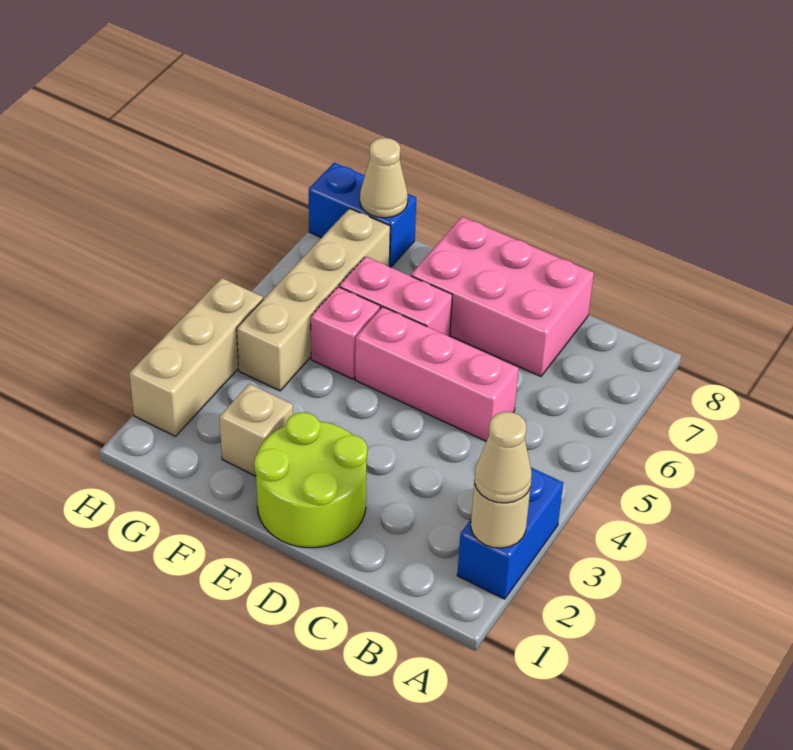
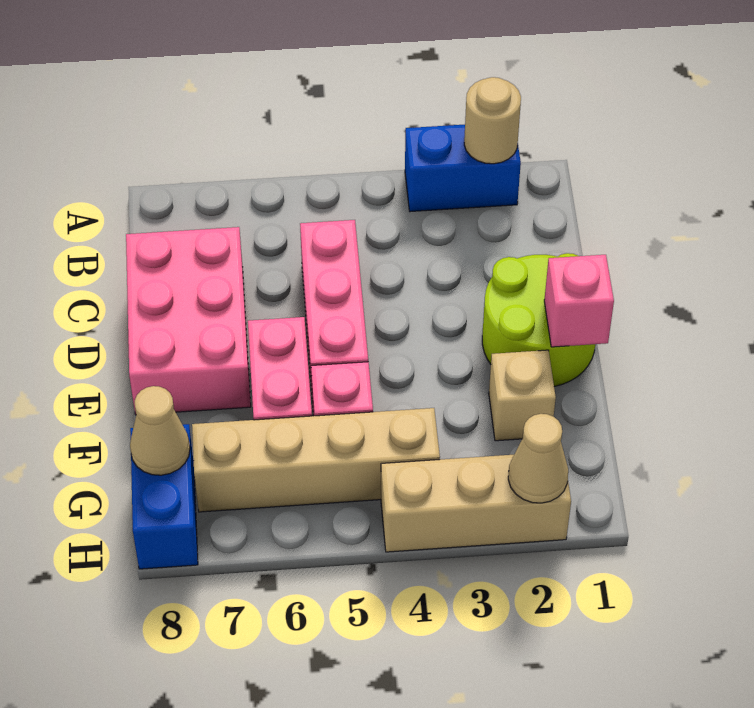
tan 1x1 cone [474,412,532,503] -> tan 1x1 cone moved to [508,414,568,503]
none -> pink 1x1 brick [544,255,614,347]

